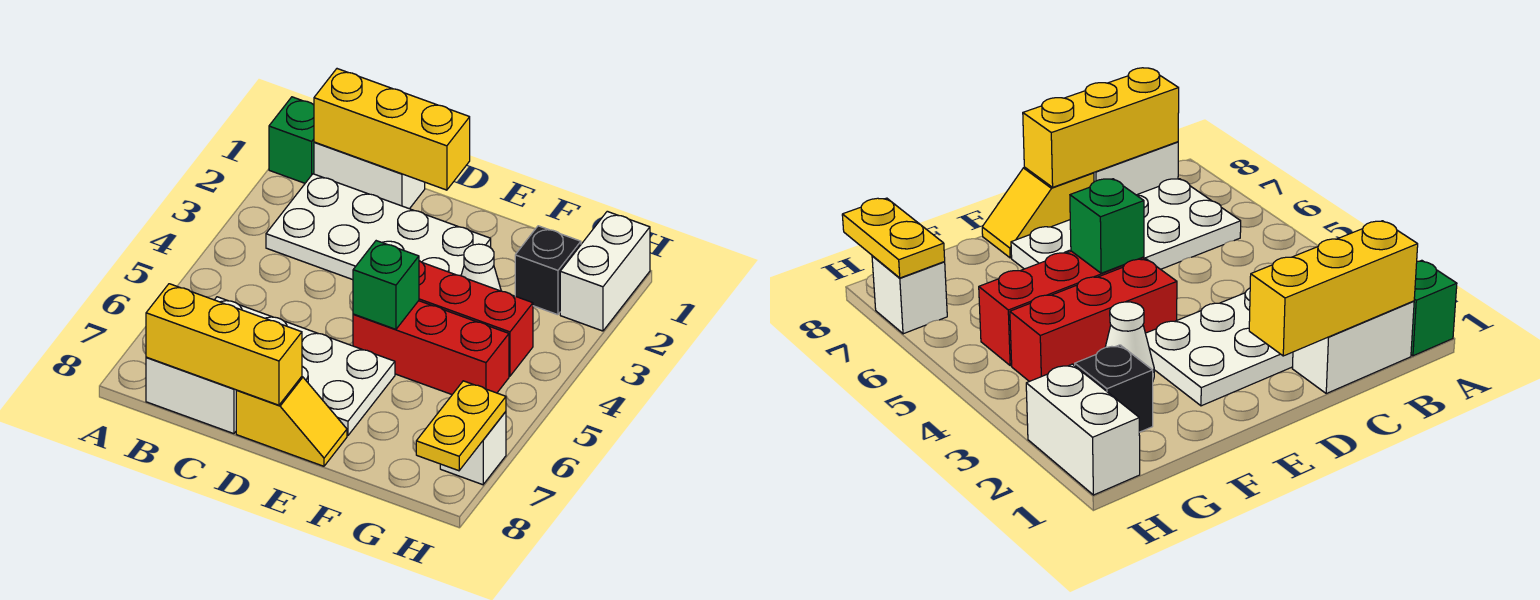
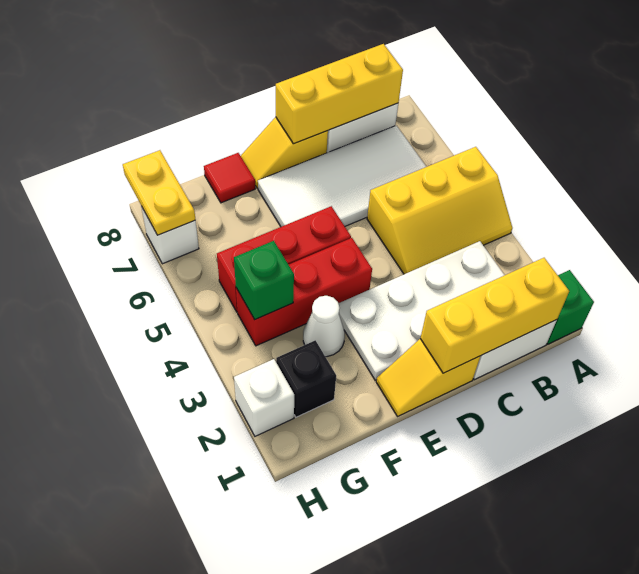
none -> yellow 2x3 slope [367,147,512,274]
white 2x4 plate [215,297,395,436] -> white 2x4 tile [258,125,426,227]
none -> yellow 1x2 slope [376,339,480,416]
green 1x1 brick [353,241,419,329] -> green 1x1 brick moved to [234,241,294,319]
none -> red 1x1 tile [204,153,255,203]
white 1x2 brick [560,211,650,331] -> white 1x1 brick [234,359,294,436]

